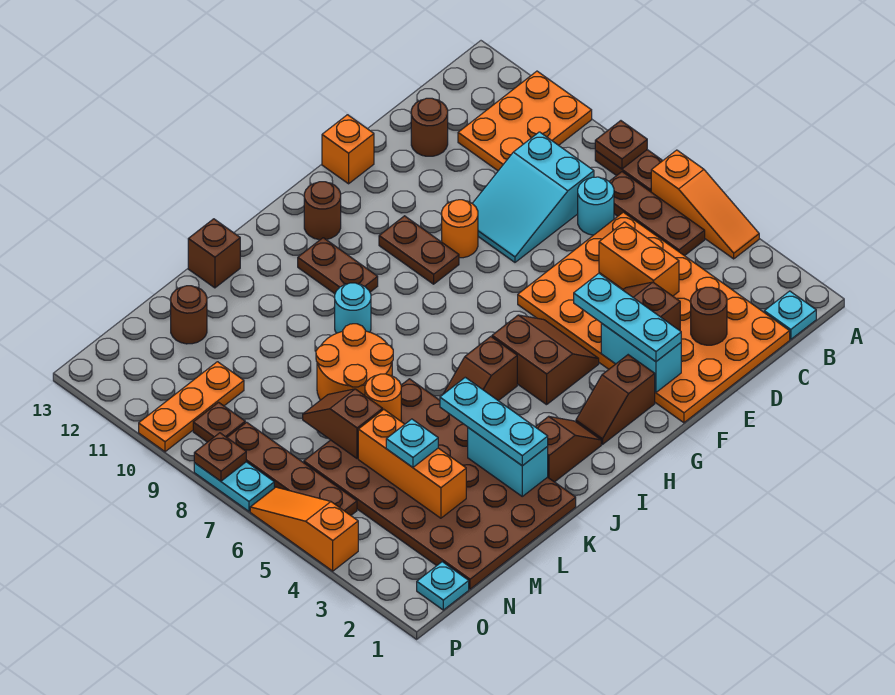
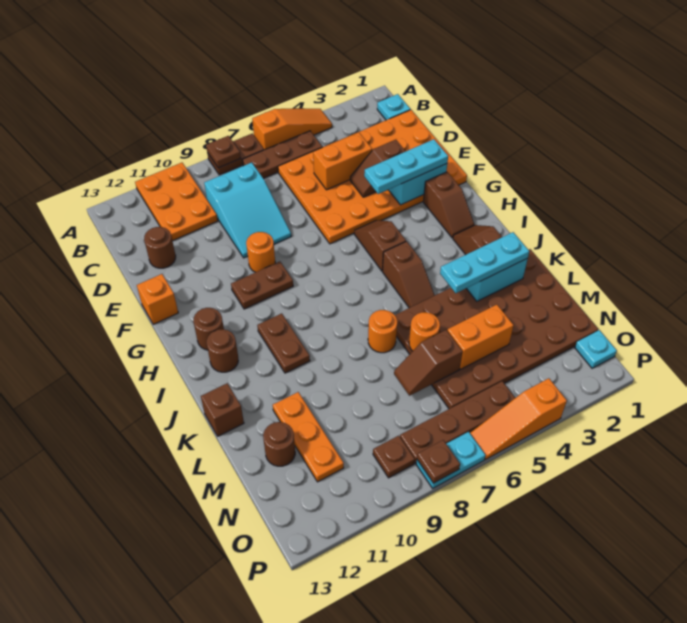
cyan 1x1 round brick [578,177,614,235] -> none
brown 1x1 round brick [691,287,727,345] -> brown 1x1 round brick moved to [207,329,238,372]
brown 2x2 slope [492,315,599,405] -> brown 1x2 slope [354,220,406,271]
brown 1x2 plate [298,238,378,294] -> brown 1x2 plate turned to [257,313,310,373]
cyan 1x1 round brick [335,283,371,333] -> none
orange 2x2 round brick [316,324,393,400] -> orange 1x1 round brick [368,310,397,353]
orange 1x3 brick [358,410,466,518] -> orange 1x2 brick [447,305,514,369]
cyan 1x1 plate [386,419,438,467] -> none
orange 1x3 plate [139,362,244,452] -> orange 1x3 plate moved to [273,392,344,482]

